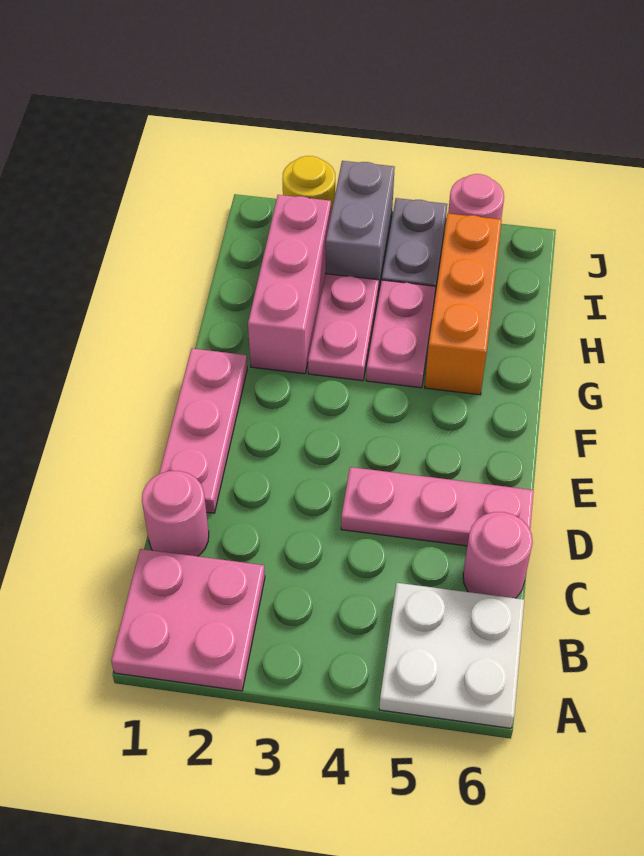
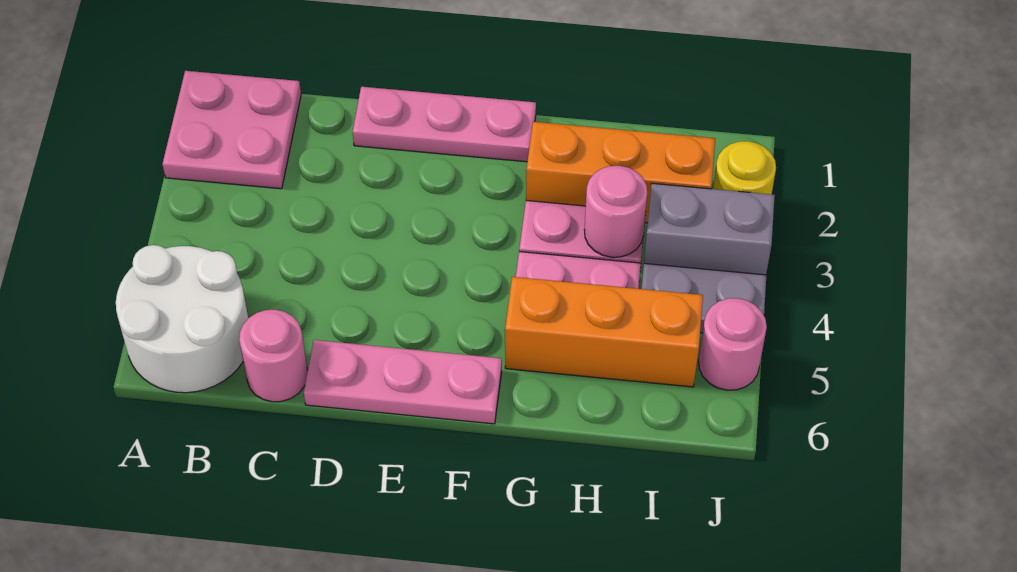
white 2x2 plate [379,583,524,728] -> white 2x2 round brick [116,245,248,393]
pink 1x1 round brick [142,471,209,556] -> pink 1x1 round brick moved to [584,166,647,257]
pink 1x3 plate [341,467,534,546] -> pink 1x3 plate turned to [304,340,502,424]
pink 1x3 brick [248,195,331,374] -> orange 1x3 brick [526,122,715,223]

